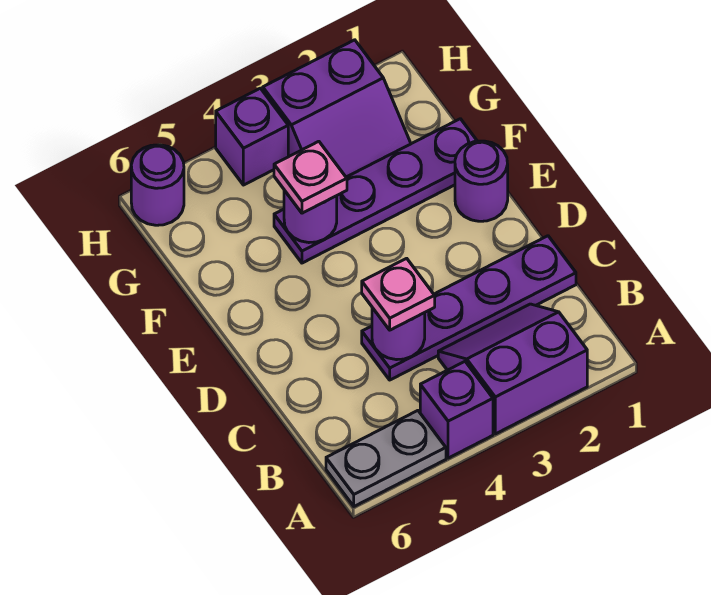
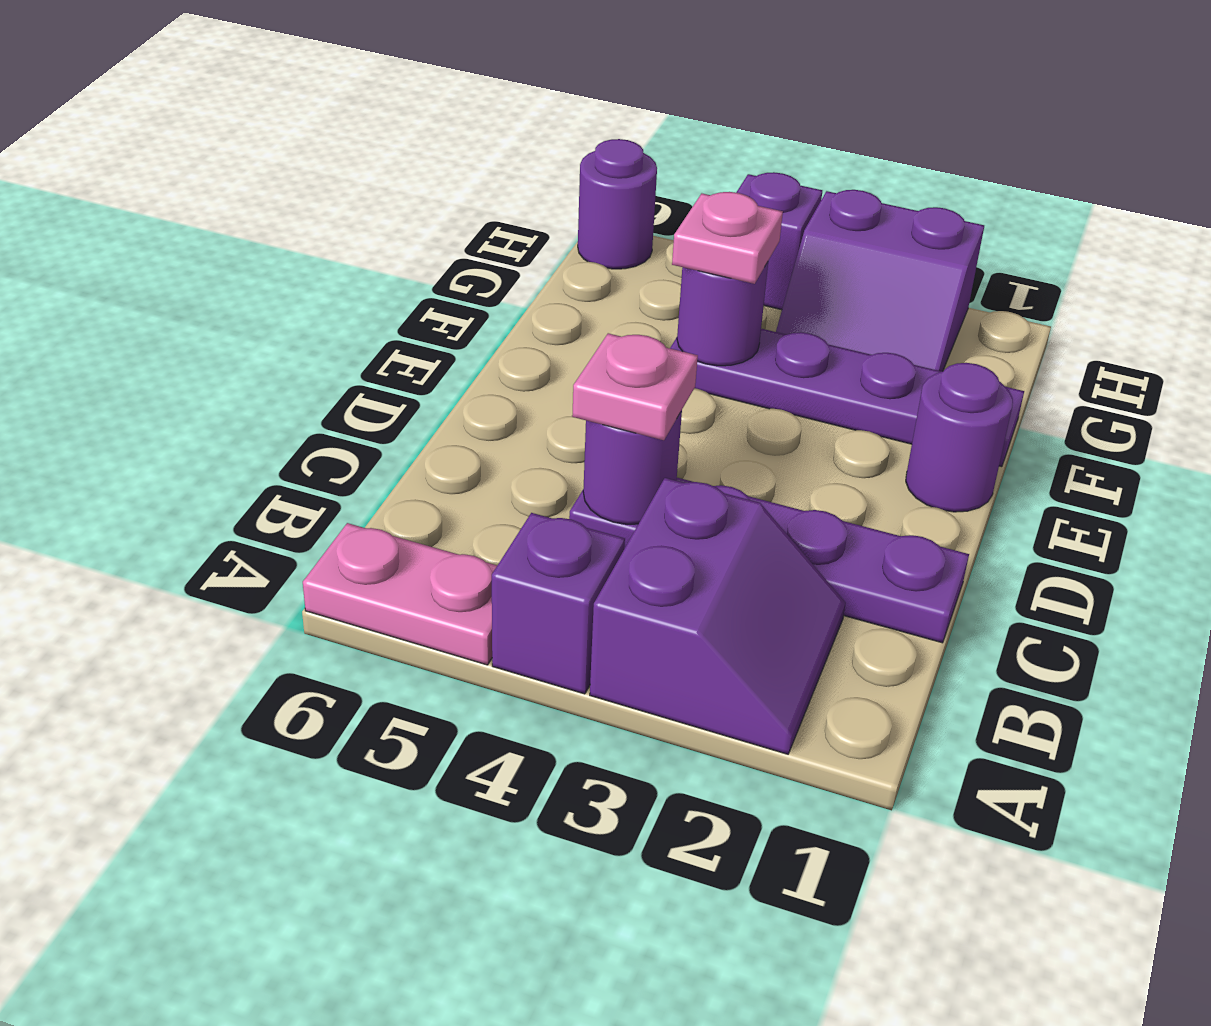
purple 2x2 slope [438,304,587,434] -> purple 2x2 slope turned to [590,478,846,754]
grey 1x2 plate [326,411,446,506] -> pink 1x2 plate [303,523,497,665]

